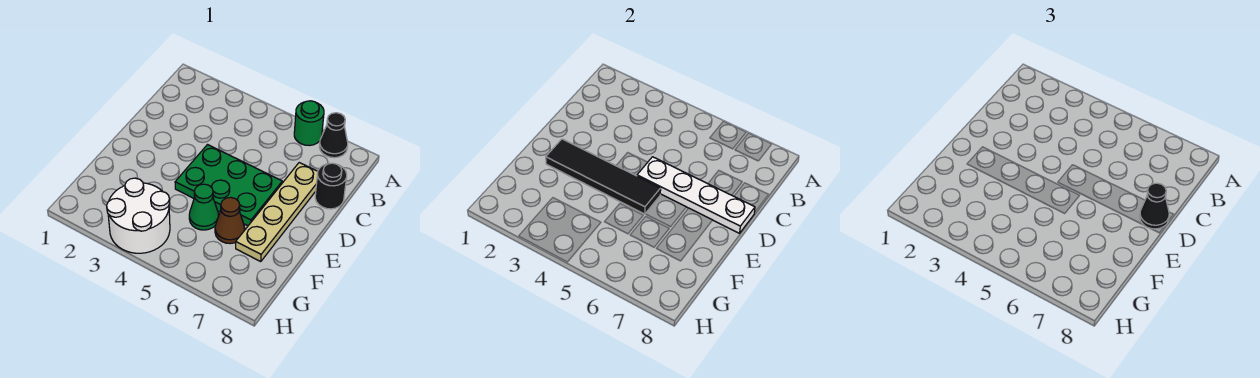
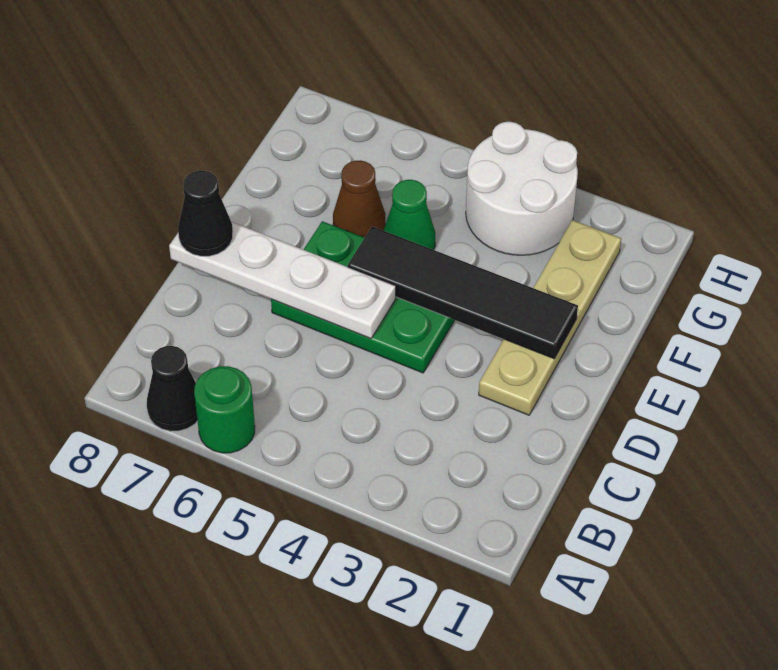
tan 1x4 plate [236,163,318,262] -> tan 1x4 plate moved to [479,220,621,415]
black 1x1 round brick [315,163,347,209] -> none

